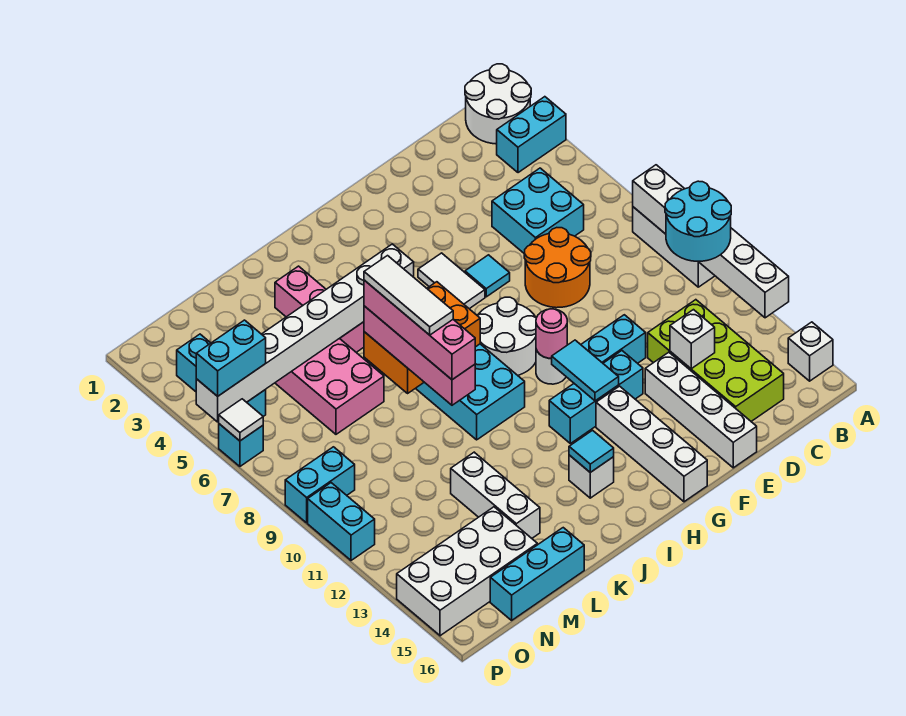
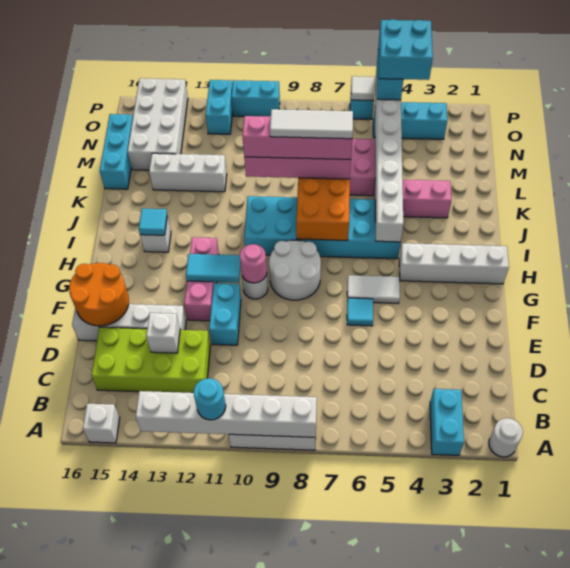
white 2x2 round brick [465,64,531,144] -> white 1x1 round brick [489,418,523,457]
cyan 2x2 round brick [665,181,731,261] -> cyan 1x1 round brick [194,378,226,420]
cyan 2x2 brick [492,168,584,253] -> cyan 2x2 brick moved to [379,19,433,80]
orange 2x2 round brick [524,228,591,308] -> orange 2x2 round brick moved to [69,263,129,326]
cyan 1x3 brick [549,351,643,444] -> pink 1x3 brick [184,237,219,321]
white 1x4 brick [596,386,707,502] -> white 1x4 brick moved to [399,243,509,284]
cyan 1x2 brick [285,447,355,523] -> cyan 1x2 brick moved to [206,80,233,134]

